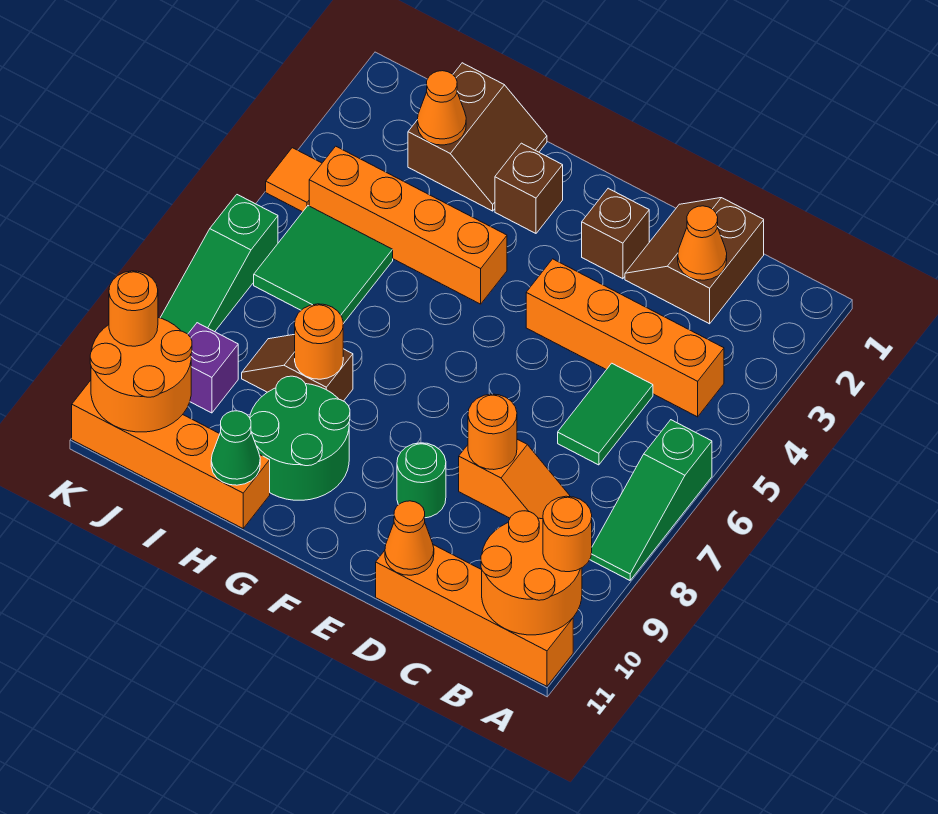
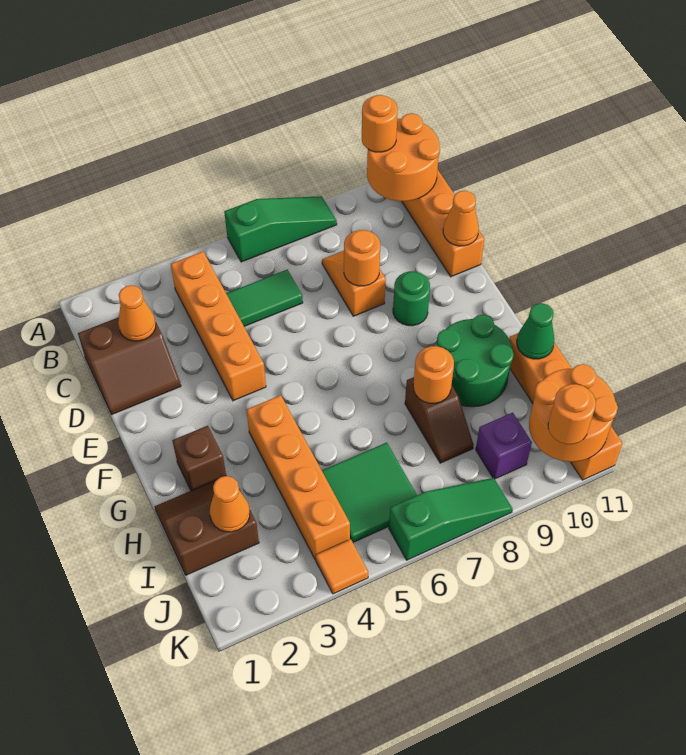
brown 1x1 brick [582,188,649,279] -> none

